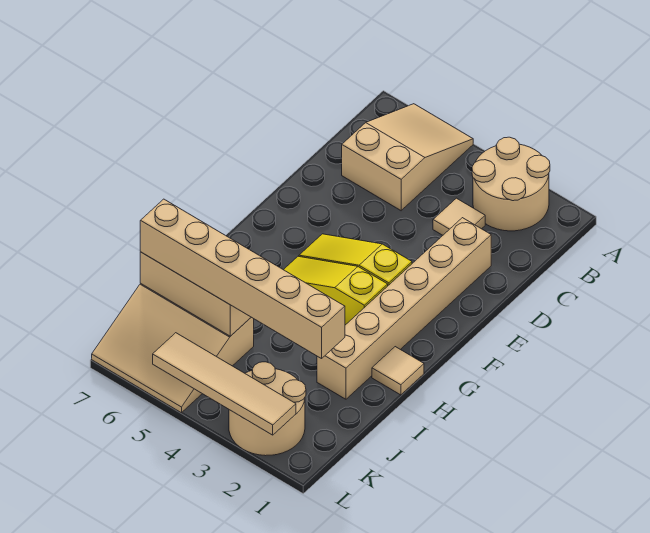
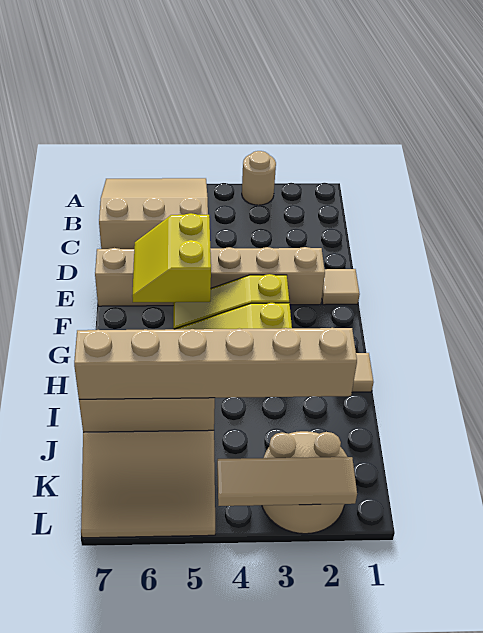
tan 2x2 round brick [472,137,550,231] -> tan 1x1 round brick [242,151,276,205]
tan 2x3 slope [342,104,473,211] -> tan 3x3 slope [99,178,208,249]
tan 1x1 tile [433,198,485,235] -> tan 1x1 tile moved to [322,269,360,305]
tan 1x6 brick [317,218,491,399] -> tan 1x6 brick turned to [95,247,325,306]
none -> yellow 2x2 slope [132,213,211,302]
tan 1x4 tile [153,333,296,435] -> tan 1x3 tile [217,457,357,506]

